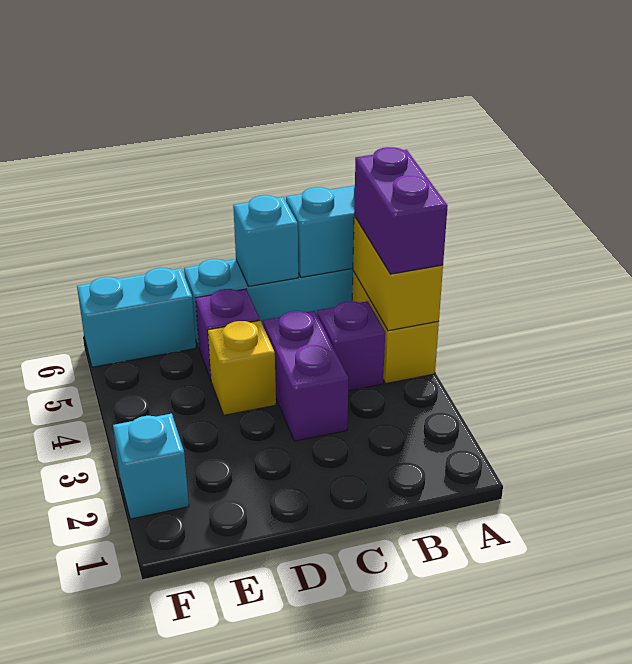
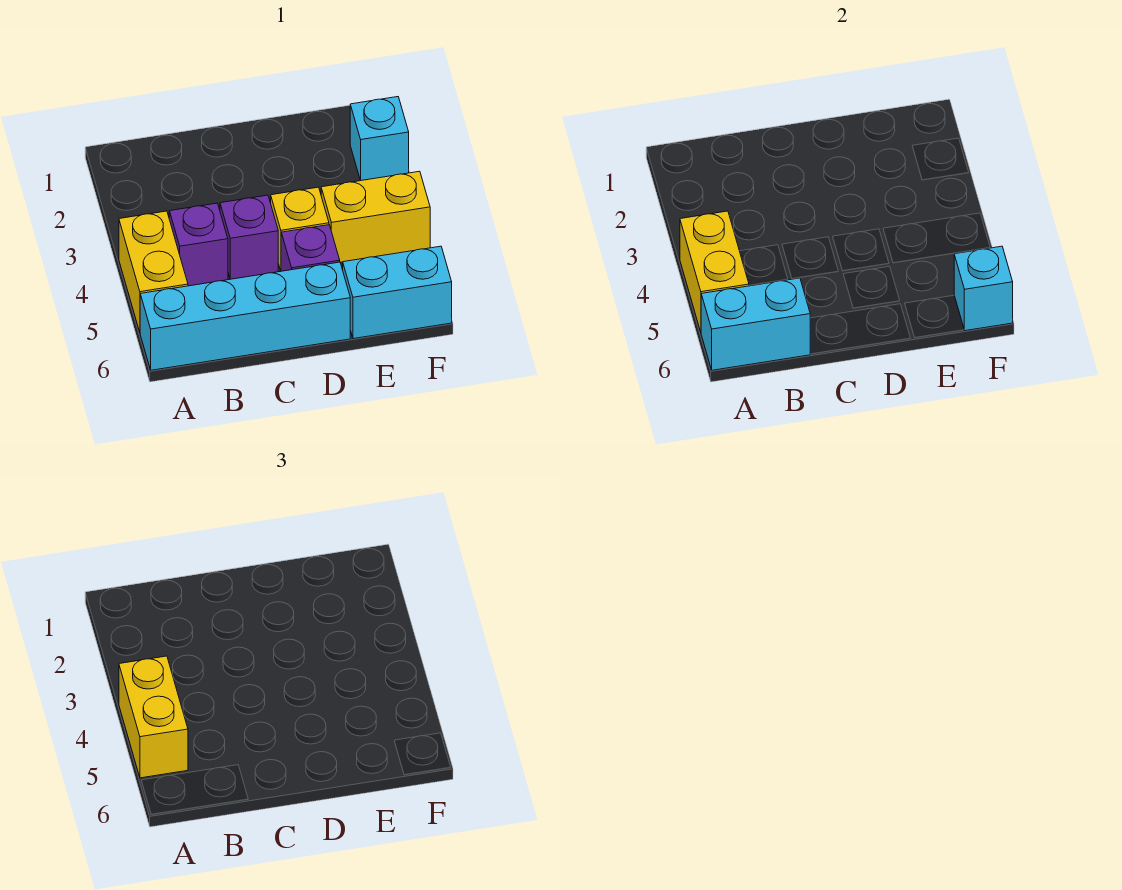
purple 1x2 brick [354,147,448,274] -> yellow 1x2 brick [119,656,188,778]
purple 1x2 brick [263,311,349,441] -> purple 1x1 brick [220,195,278,279]
cyan 1x1 brick [233,195,298,286] -> cyan 1x1 brick moved to [954,246,1013,331]
none -> yellow 1x2 brick [321,171,430,262]

